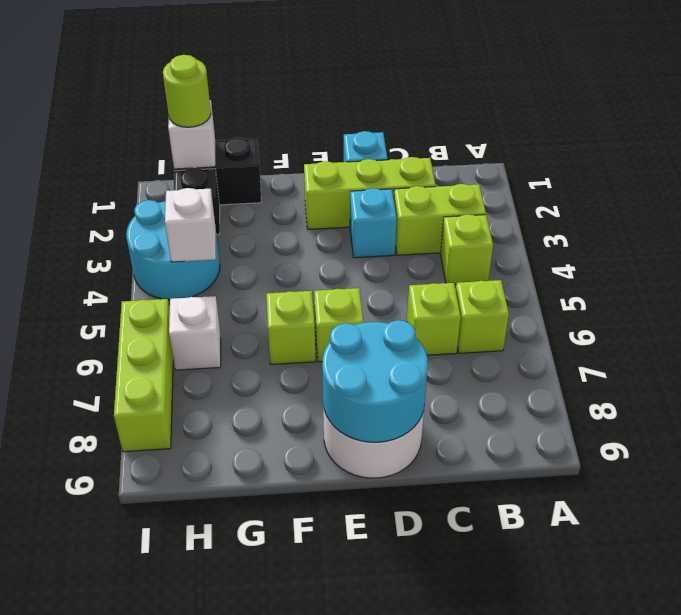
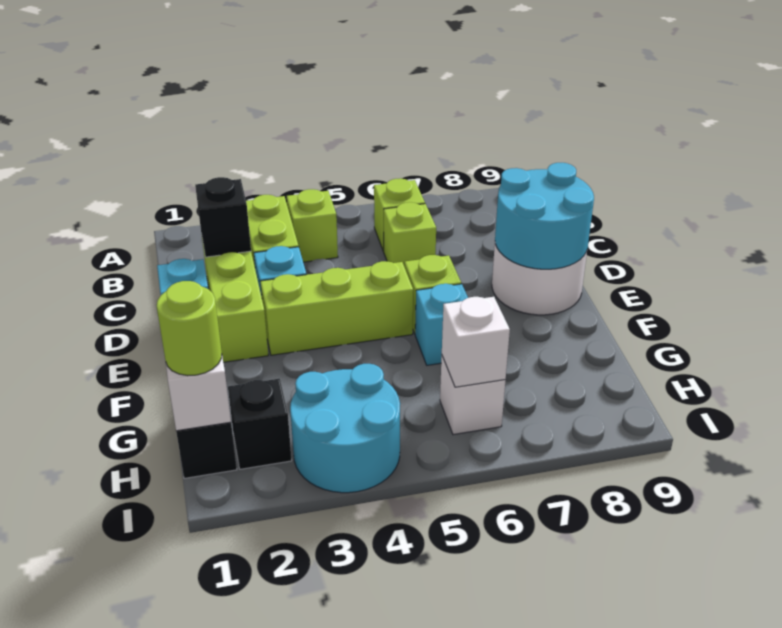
none -> black 1x1 brick [195,177,251,257]
lime 1x1 brick [266,291,316,364] -> cyan 1x1 brick [415,284,468,365]
white 1x1 brick [165,188,216,262] -> white 1x1 brick moved to [442,297,510,387]
lime 1x3 brick [114,299,173,452] -> lime 1x3 brick moved to [260,261,413,355]

